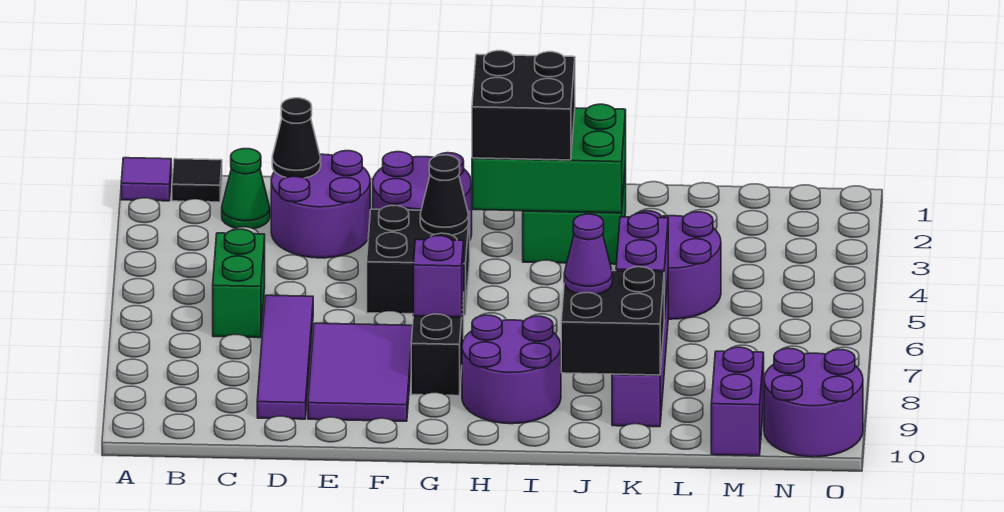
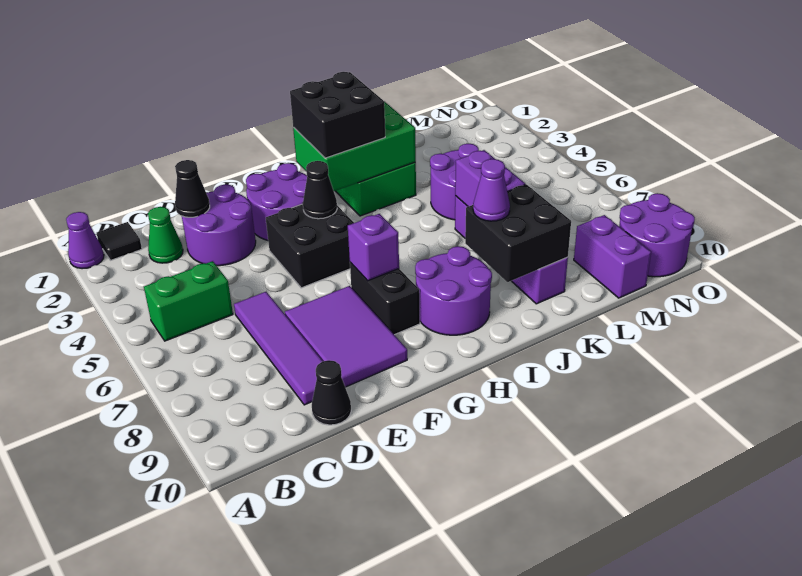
purple 1x1 tile [121,158,171,201] -> purple 1x1 cone [66,212,104,269]
green 1x2 brick [213,229,265,338] -> green 1x2 brick turned to [144,261,233,341]
none -> black 1x1 cone [312,360,351,425]

